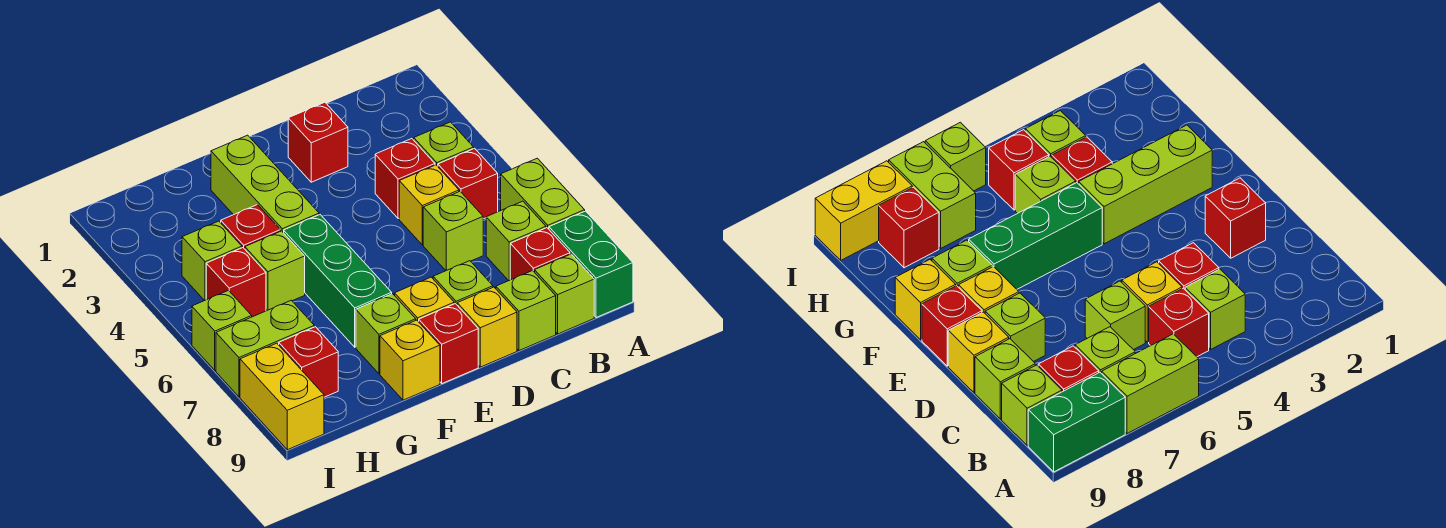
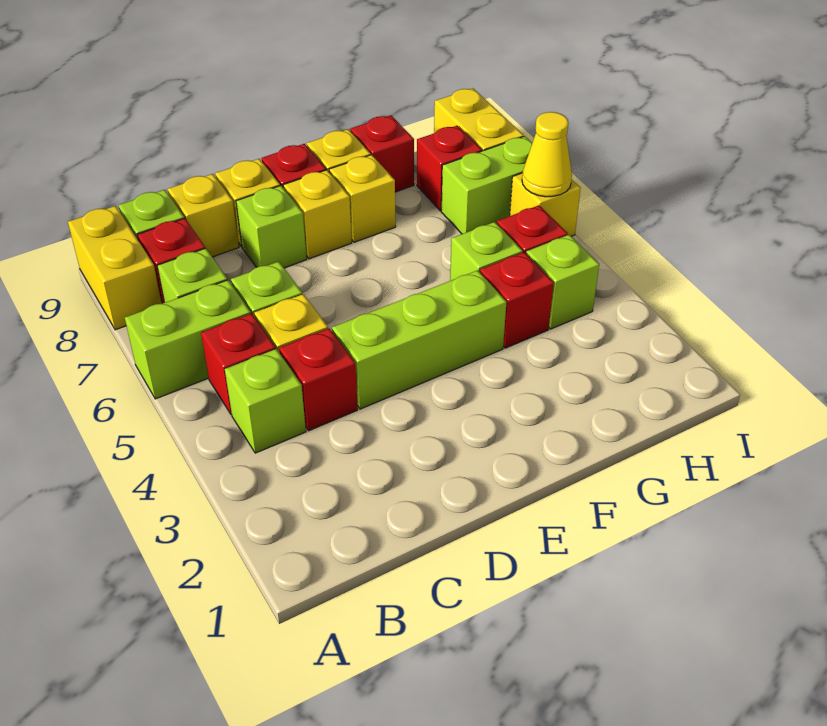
lime 1x2 brick [501,158,585,229] -> lime 1x2 brick turned to [125,280,251,399]
green 1x2 brick [549,211,633,318] -> yellow 1x2 brick [68,206,162,330]
lime 1x1 brick [496,271,556,351] -> yellow 1x1 brick [167,174,239,257]
red 1x1 brick [288,102,348,182] -> red 1x1 brick moved to [350,115,414,192]
lime 1x3 brick [211,135,319,233] -> lime 1x3 brick turned to [332,270,506,409]
green 1x3 brick [284,215,392,347] -> none
lime 1x1 brick [356,294,416,374] -> yellow 1x1 brick [329,155,396,242]
lime 1x1 brick [192,291,252,370] -> yellow 1x1 brick [510,173,581,236]
none -> yellow 1x1 cone [522,112,572,197]

